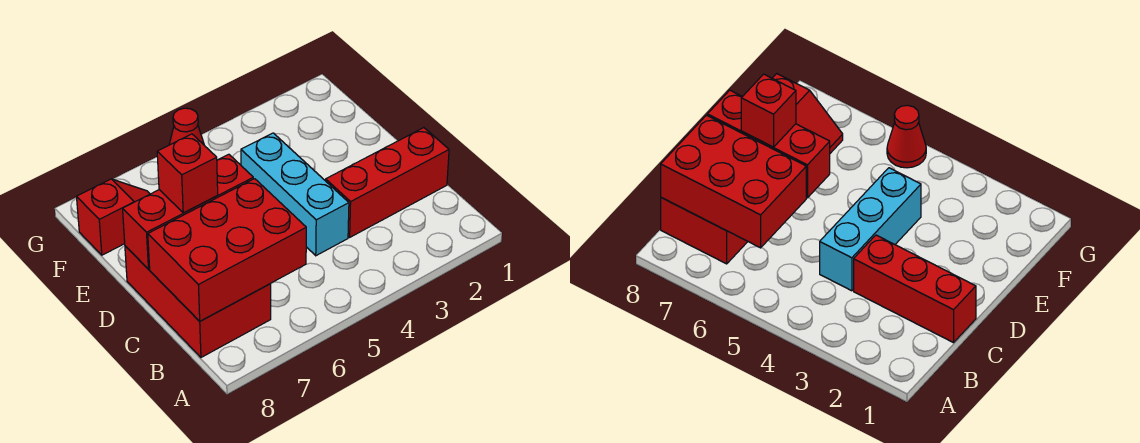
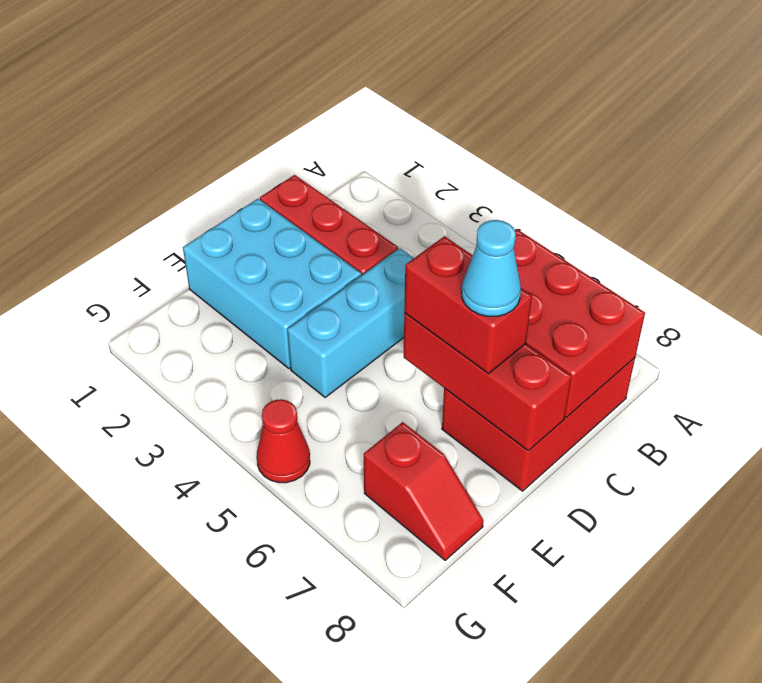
none -> cyan 2x3 brick [183,199,361,369]
red 1x1 brick [157,134,218,213] -> red 1x2 brick [404,236,532,374]
none -> cyan 1x1 cone [462,220,521,316]
red 1x2 slope [77,179,150,255] -> red 1x2 slope turned to [364,422,484,560]

